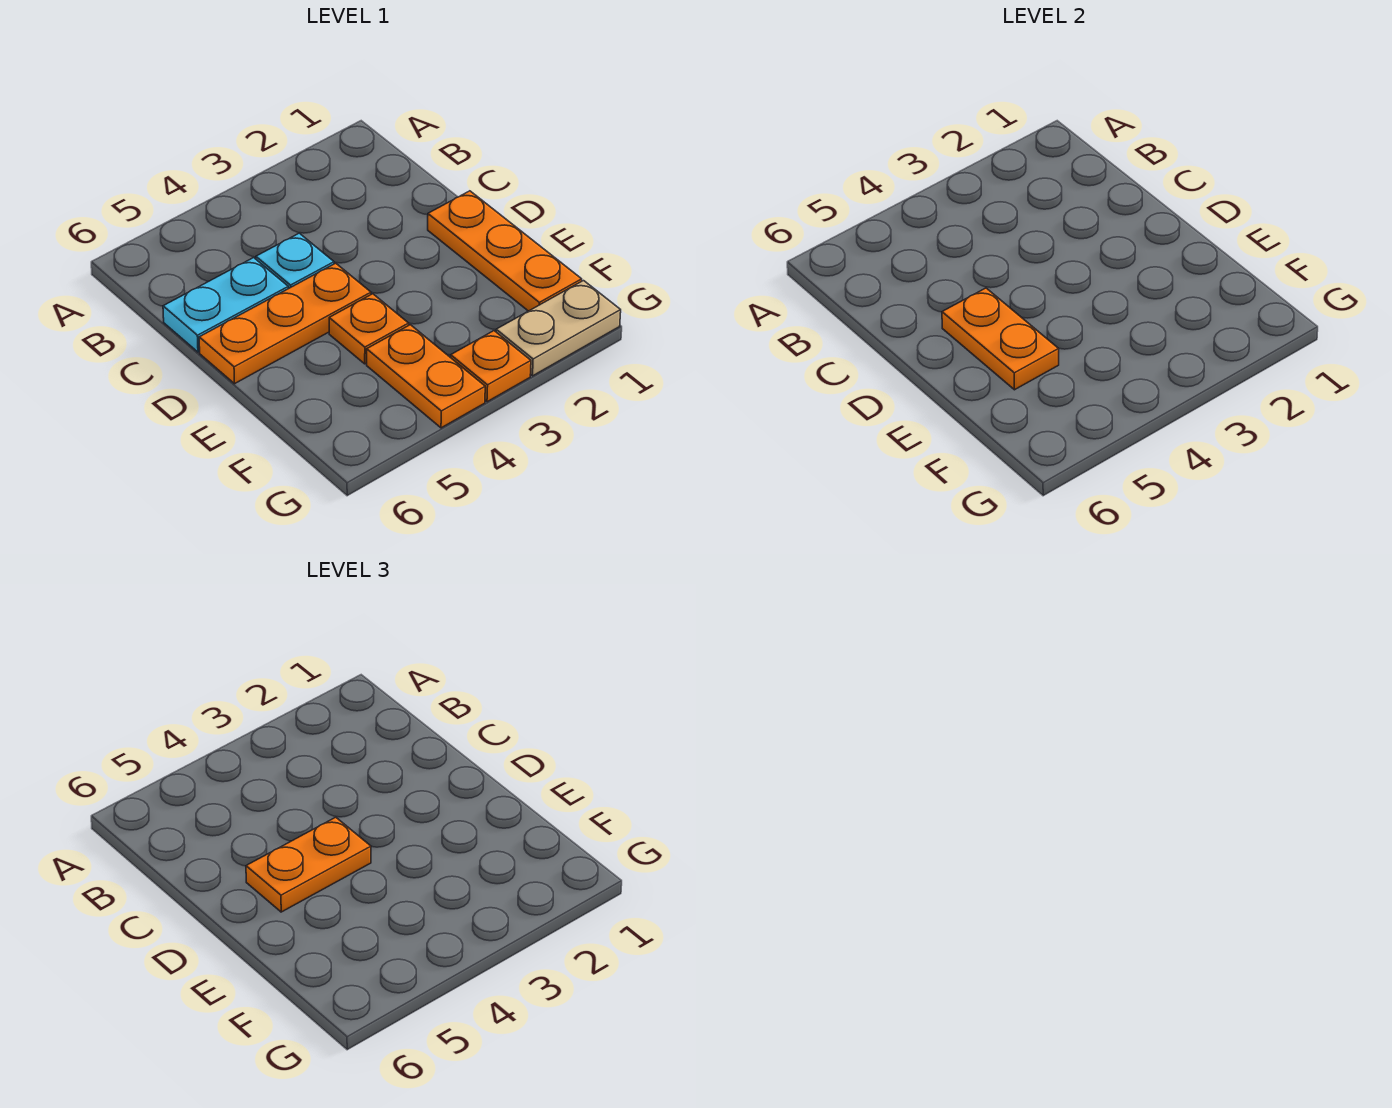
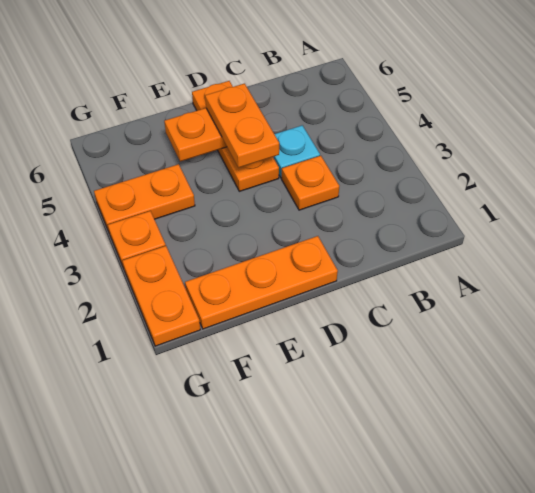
cyan 1x2 plate [163,258,288,352] -> none
orange 1x1 plate [329,294,409,364] -> orange 1x1 plate moved to [282,156,339,210]
tan 1x2 plate [496,281,621,376] -> orange 1x2 plate [122,246,200,346]

